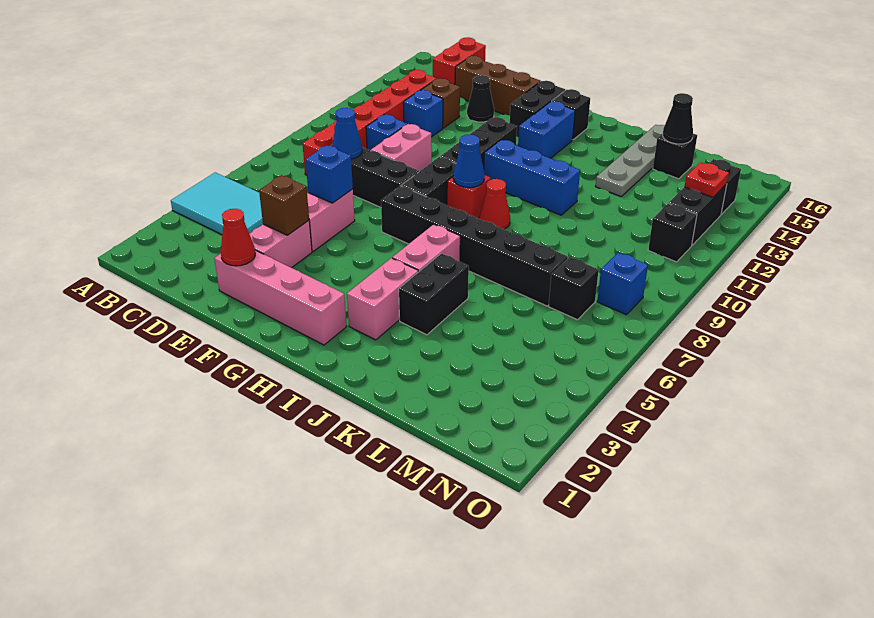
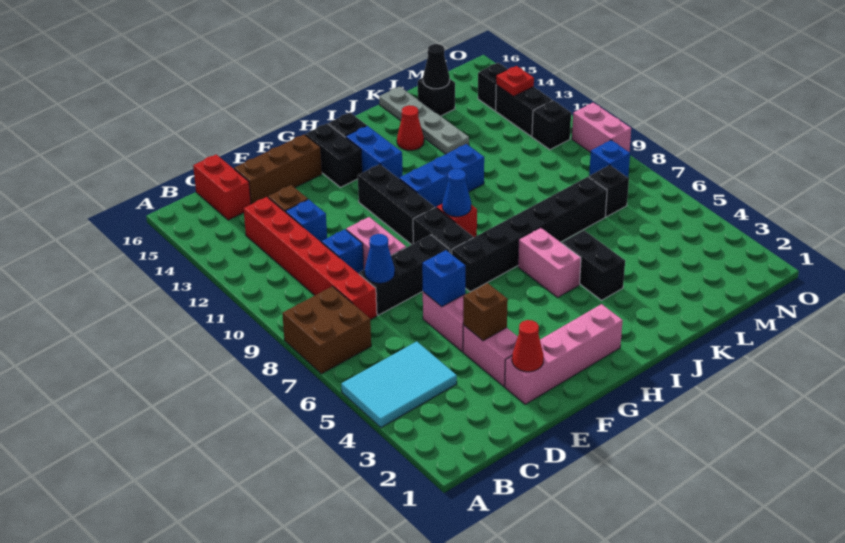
none -> brown 2x2 brick [282,286,371,374]
black 1x1 cone [467,75,494,122] -> none
pink 1x2 brick [347,258,418,340] -> pink 1x2 brick moved to [572,103,631,153]
red 1x1 cone [479,179,510,229] -> red 1x1 cone moved to [397,105,424,150]

